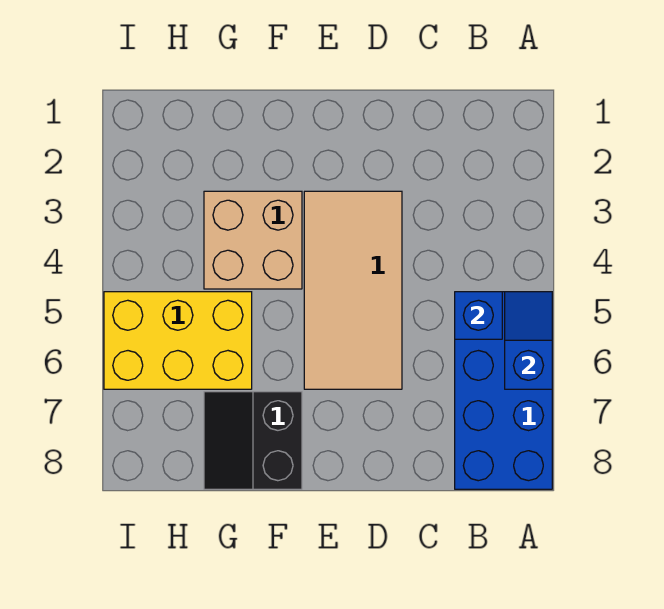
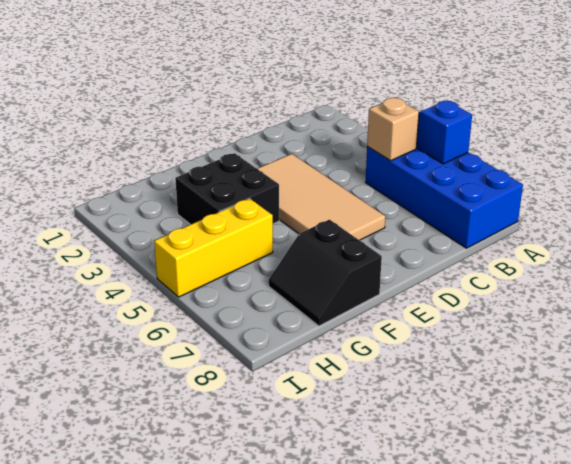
blue 1x1 brick [455,292,502,339] -> tan 1x1 brick [367,98,419,161]
tan 2x2 brick [204,191,302,289] -> black 2x2 brick [175,153,279,225]
yellow 2x3 brick [104,292,252,389] -> yellow 1x3 brick [154,199,273,297]

